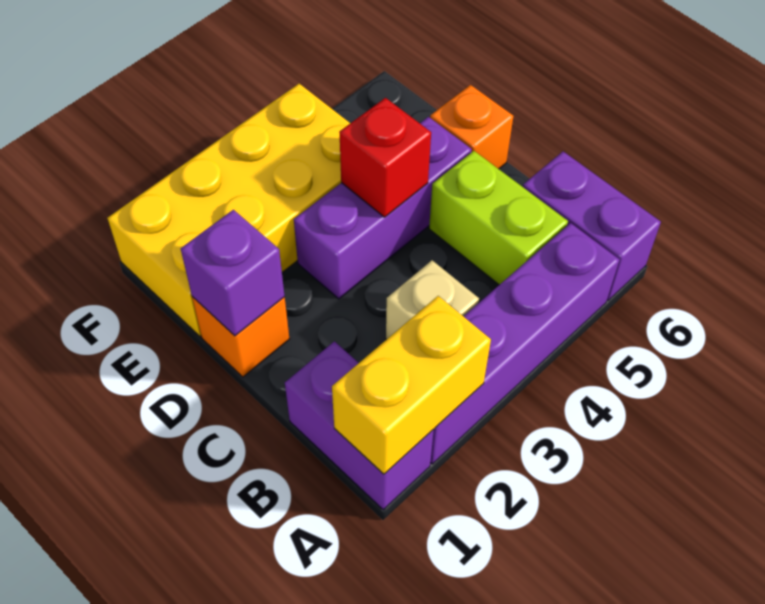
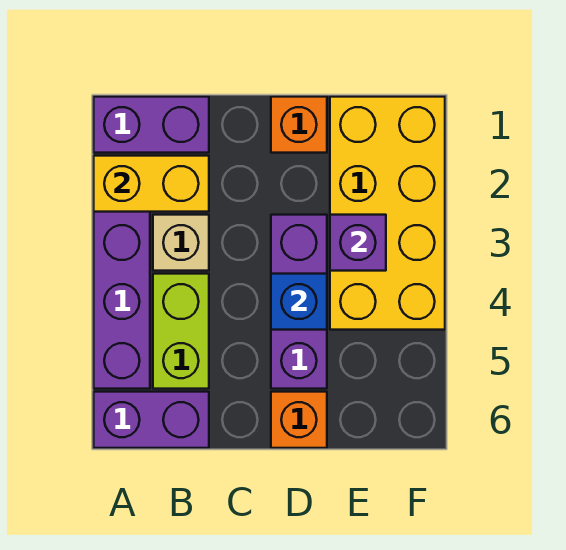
yellow 1x2 brick [332,296,491,474] -> yellow 1x2 brick turned to [94,156,209,212]
lime 1x2 brick [429,151,568,285] -> lime 1x2 brick turned to [153,274,209,389]
purple 1x1 brick [181,210,285,336] -> purple 1x1 brick moved to [330,215,386,271]
red 1x1 brick [339,98,431,217] -> blue 1x1 brick [271,274,327,330]

